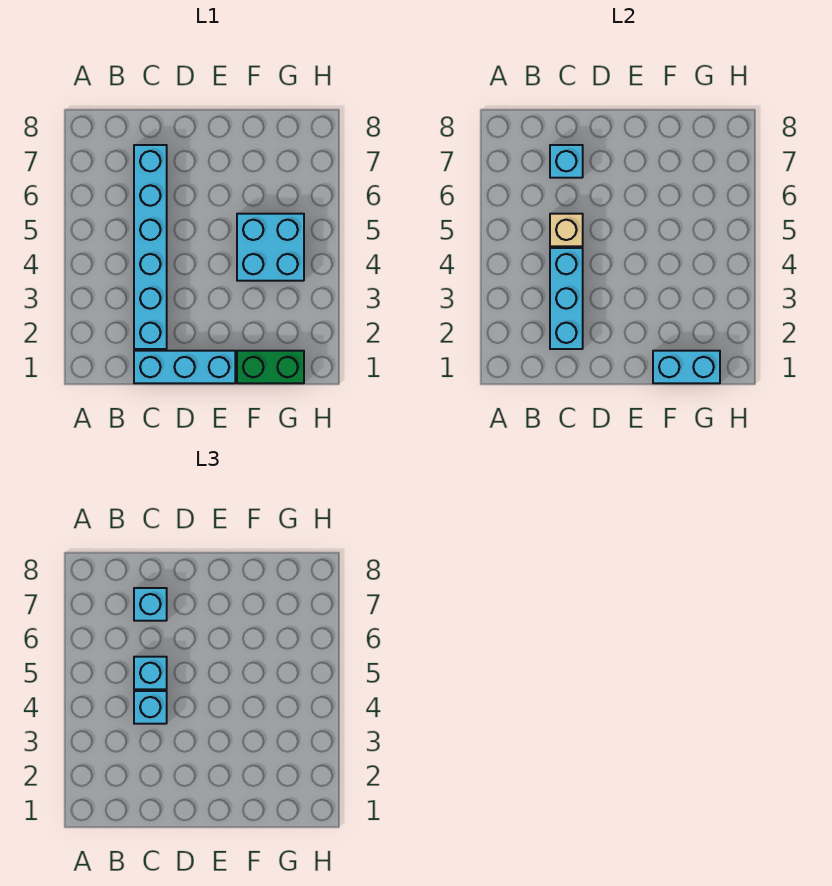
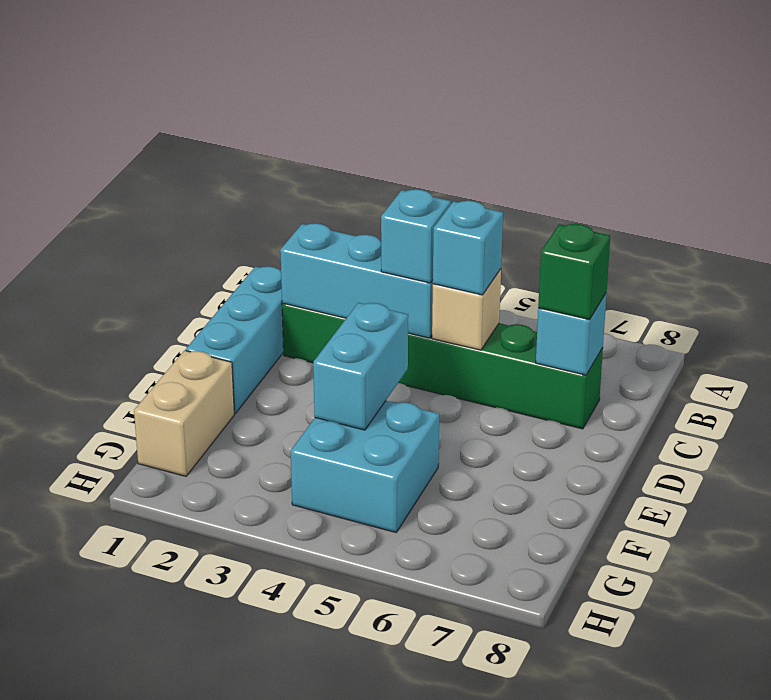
cyan 1x6 brick [134,145,167,349] -> green 1x6 brick [282,303,603,429]
cyan 1x1 brick [134,588,167,621] -> green 1x1 brick [538,224,610,320]
green 1x2 brick [237,351,304,383] -> tan 1x2 brick [134,350,234,476]
cyan 1x2 brick [653,351,720,383] -> cyan 1x2 brick moved to [313,303,408,430]

